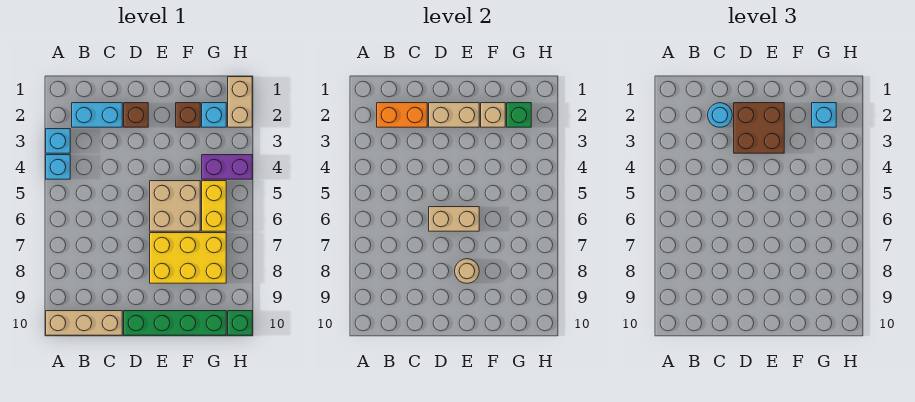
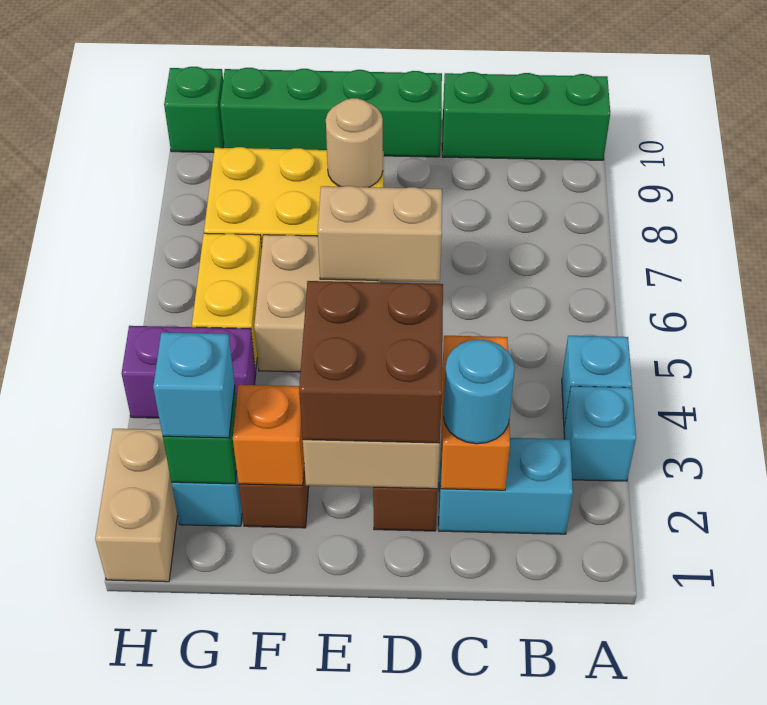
tan 1x3 brick [46,311,122,335] -> green 1x3 brick [442,72,610,160]
orange 1x2 brick [377,103,427,127] -> orange 1x2 brick turned to [441,336,510,490]
tan 1x1 brick [481,103,505,127] -> orange 1x1 brick [233,385,304,485]

